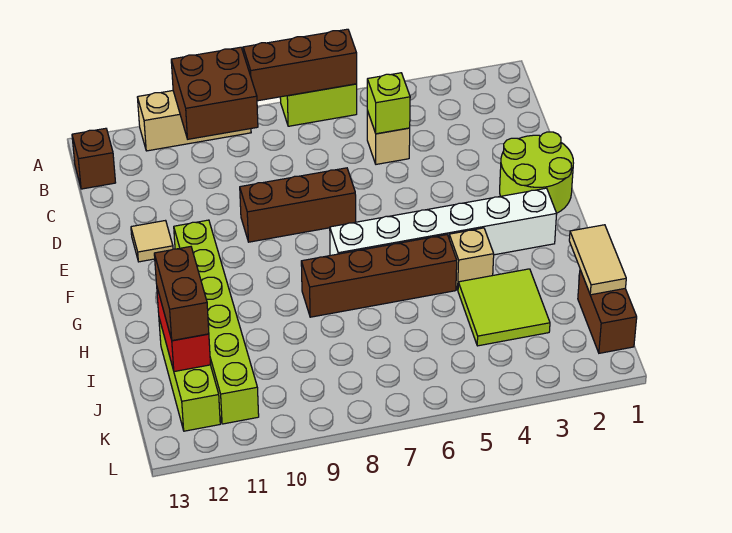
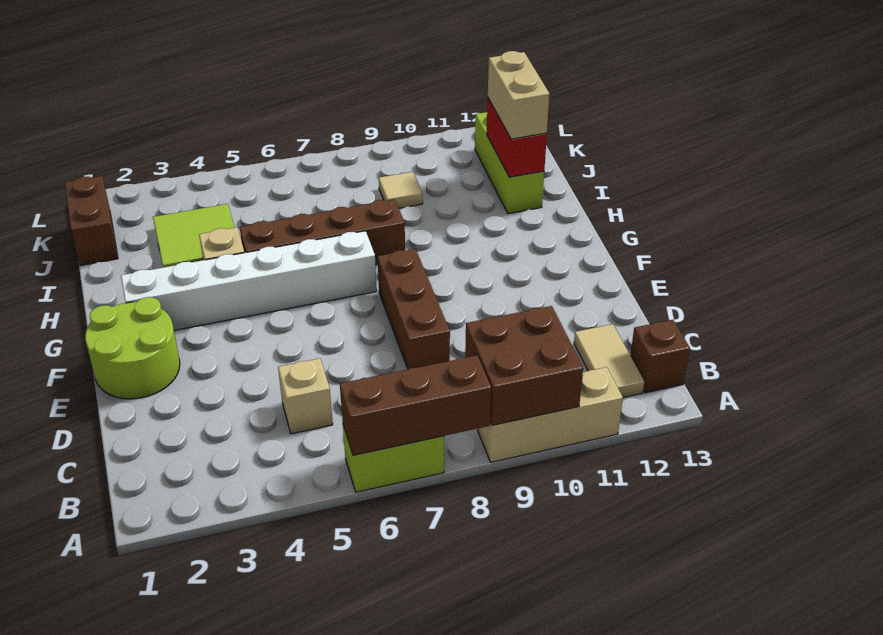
lime 1x1 brick [367,73,410,134] -> none
brown 1x3 brick [240,168,356,242] -> brown 1x3 brick turned to [377,249,450,369]
tan 1x1 tile [131,221,173,262] -> tan 1x1 tile moved to [379,172,423,208]
lime 1x6 brick [174,220,259,424] -> none
tan 1x2 tile [569,225,626,295] -> tan 1x2 tile moved to [574,324,644,397]
brown 1x2 brick [154,247,209,341] -> tan 1x2 brick [488,51,549,139]

